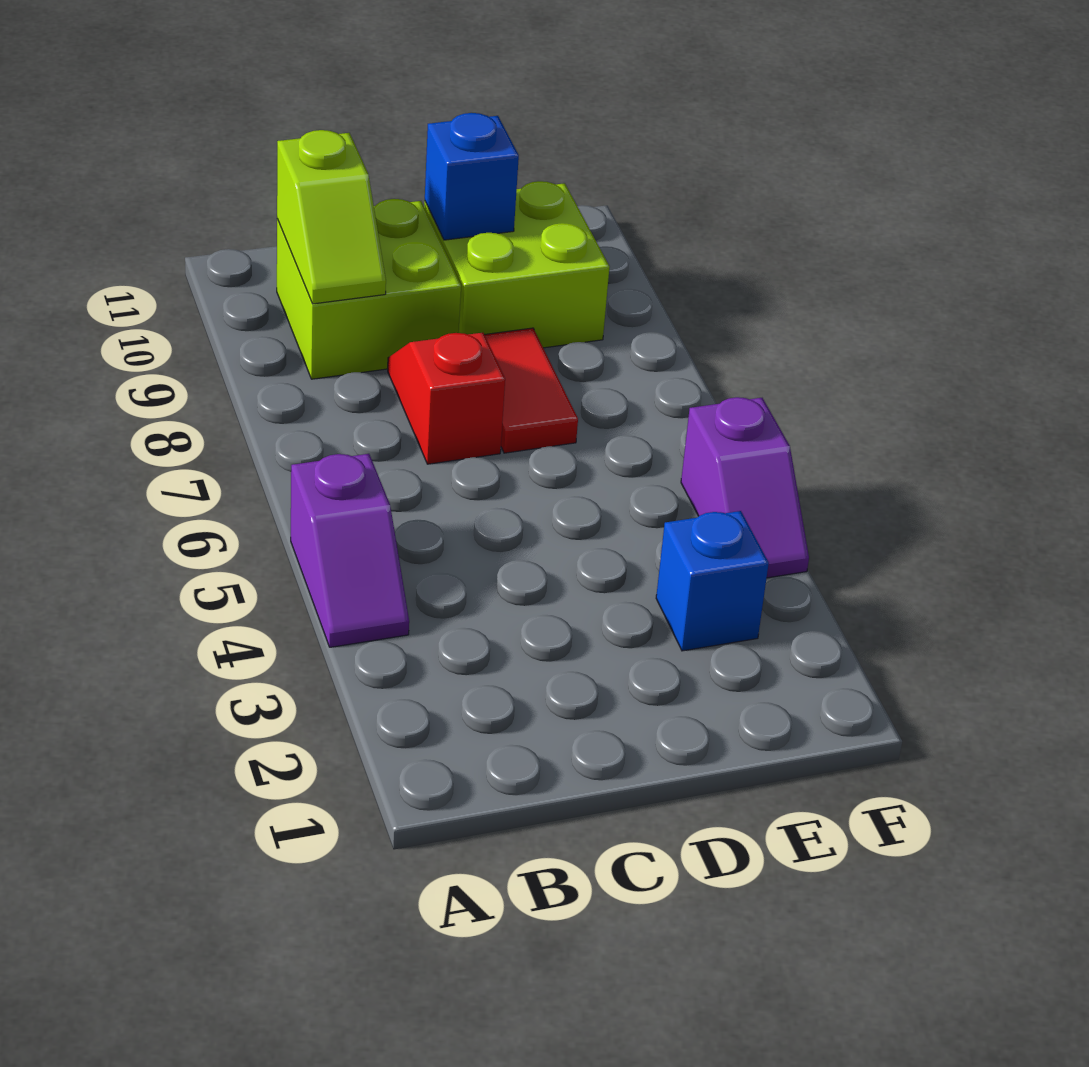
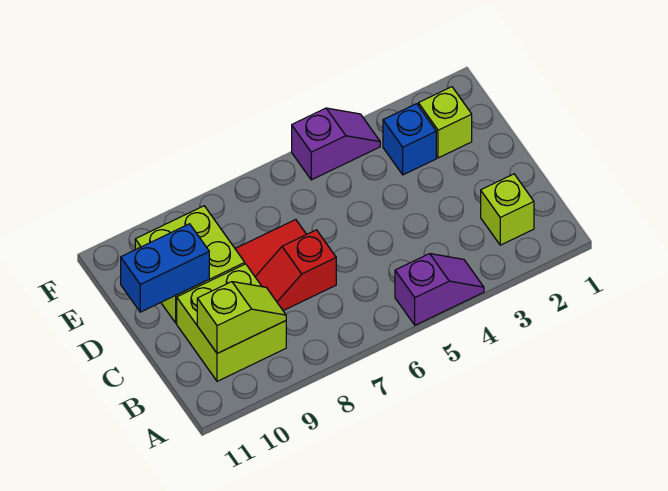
none -> lime 1x1 brick [481,174,534,245]
blue 1x1 brick [425,113,519,240] -> blue 1x2 brick [121,224,209,312]
none -> lime 1x1 brick [418,87,472,158]

